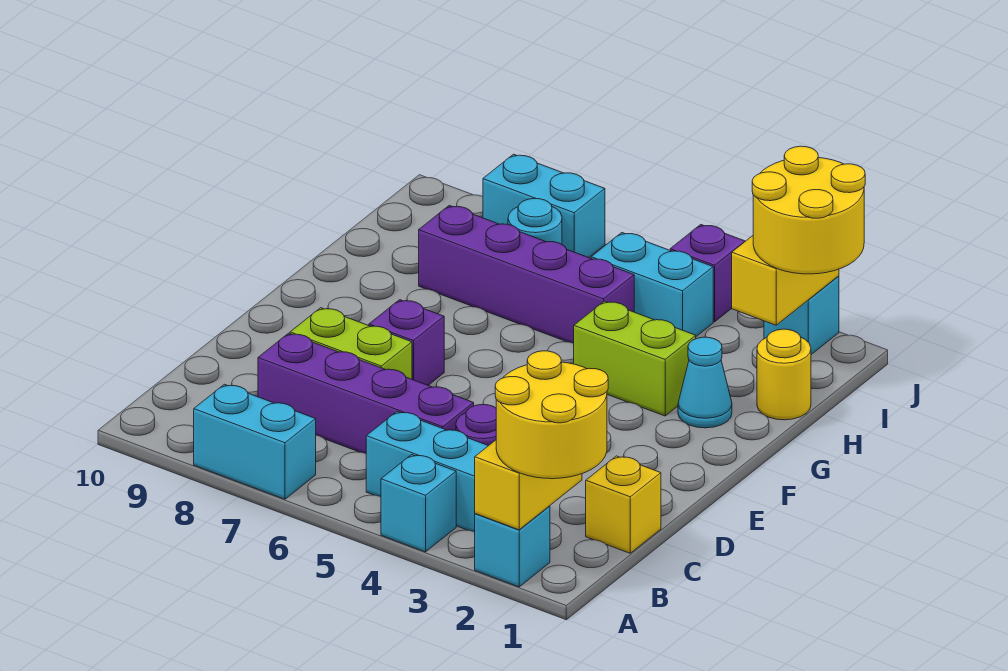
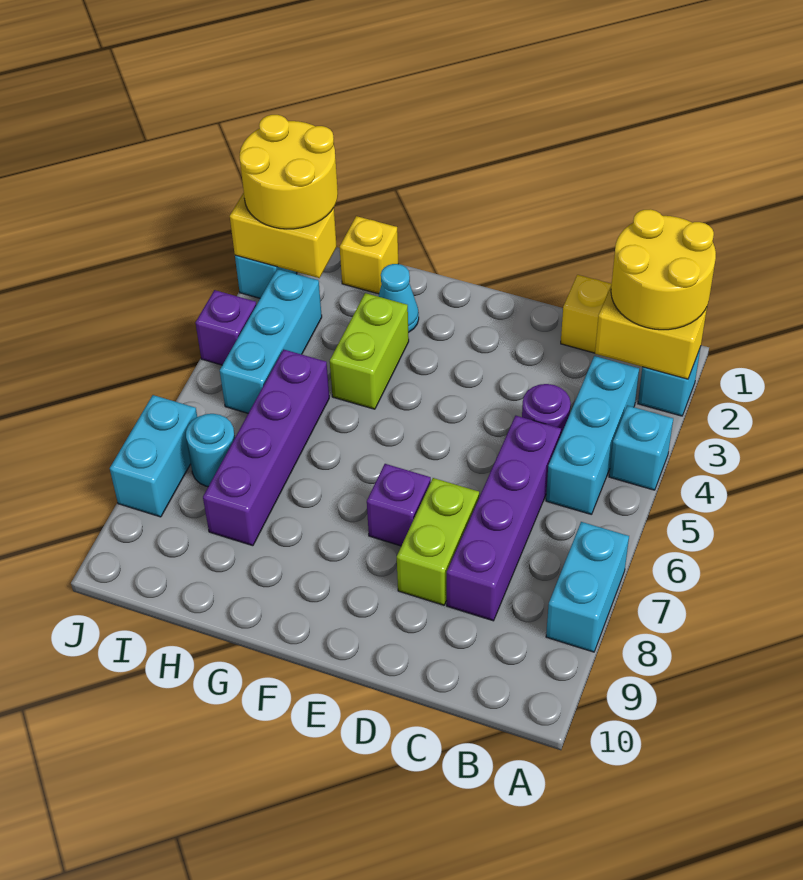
yellow 1x1 round brick [757,329,811,420] -> yellow 1x1 brick [340,216,398,294]
cyan 1x2 brick [591,233,713,336] -> cyan 1x3 brick [220,269,322,413]

